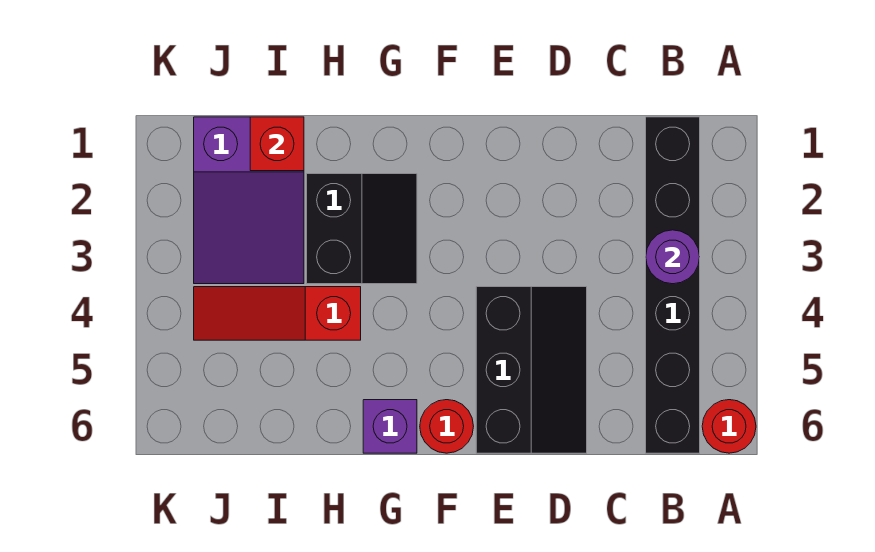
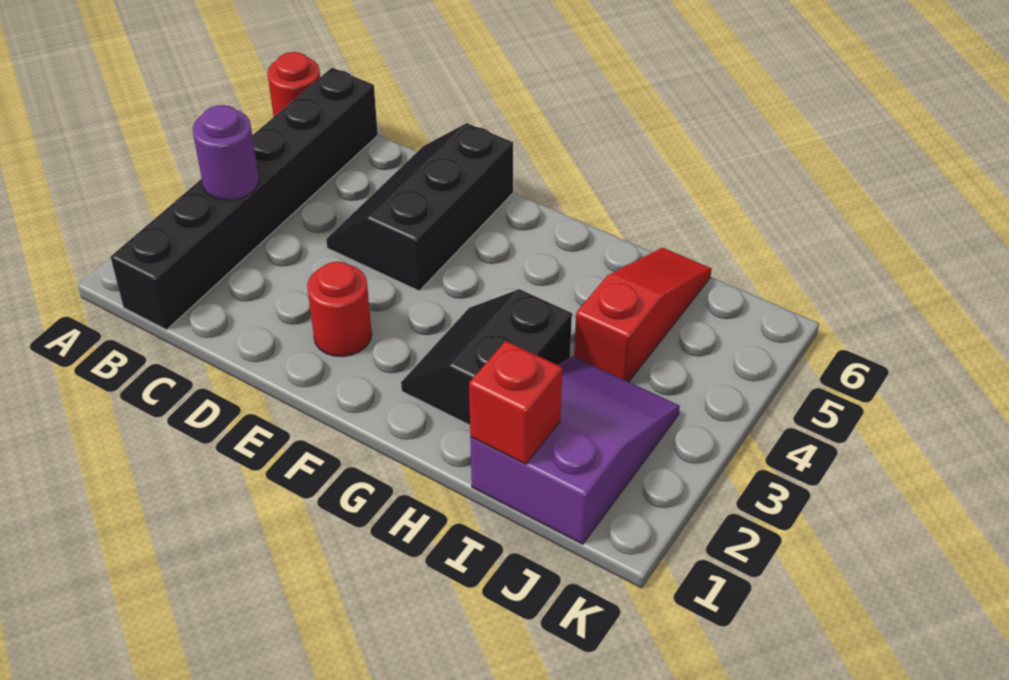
red 1x1 round brick [420,400,474,453] -> red 1x1 round brick moved to [307,262,372,357]
purple 1x1 brick [363,400,417,453] -> none
red 1x3 slope [194,287,361,340] -> red 1x3 slope turned to [574,248,712,382]

